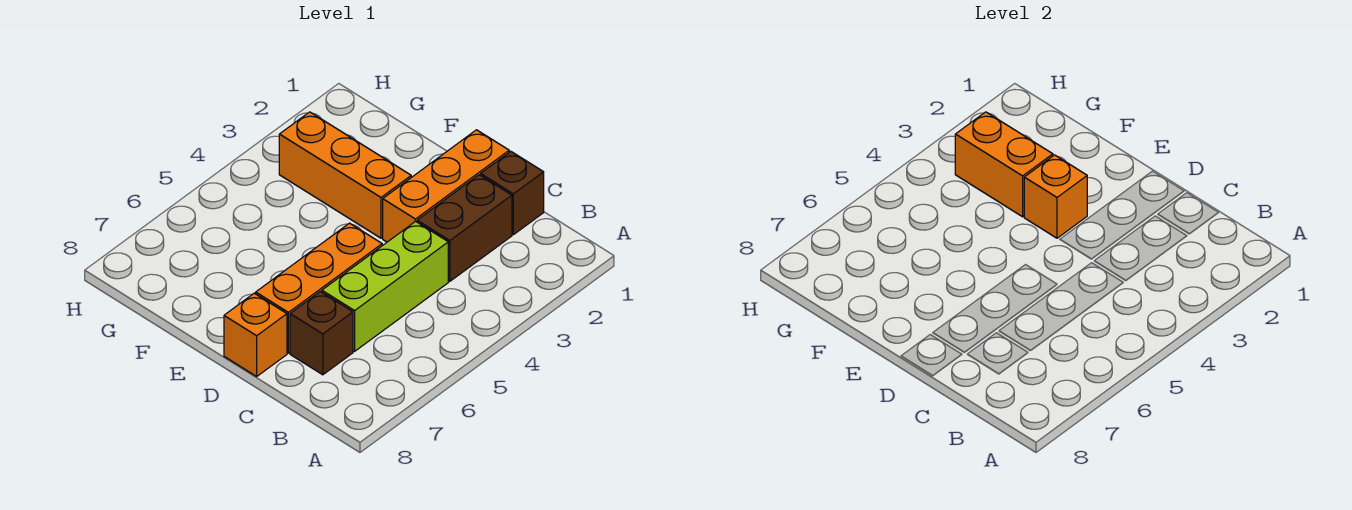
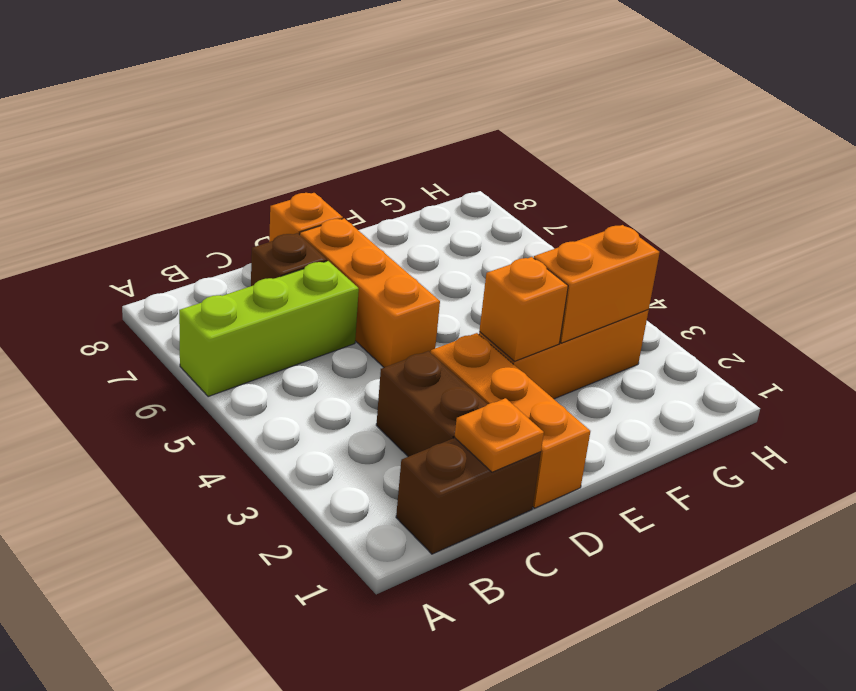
brown 1x1 brick [481,152,544,235] -> brown 1x2 brick [396,438,541,554]
none -> orange 1x1 plate [455,398,544,472]
lime 1x3 brick [322,221,448,351] -> lime 1x3 brick turned to [179,261,359,397]

